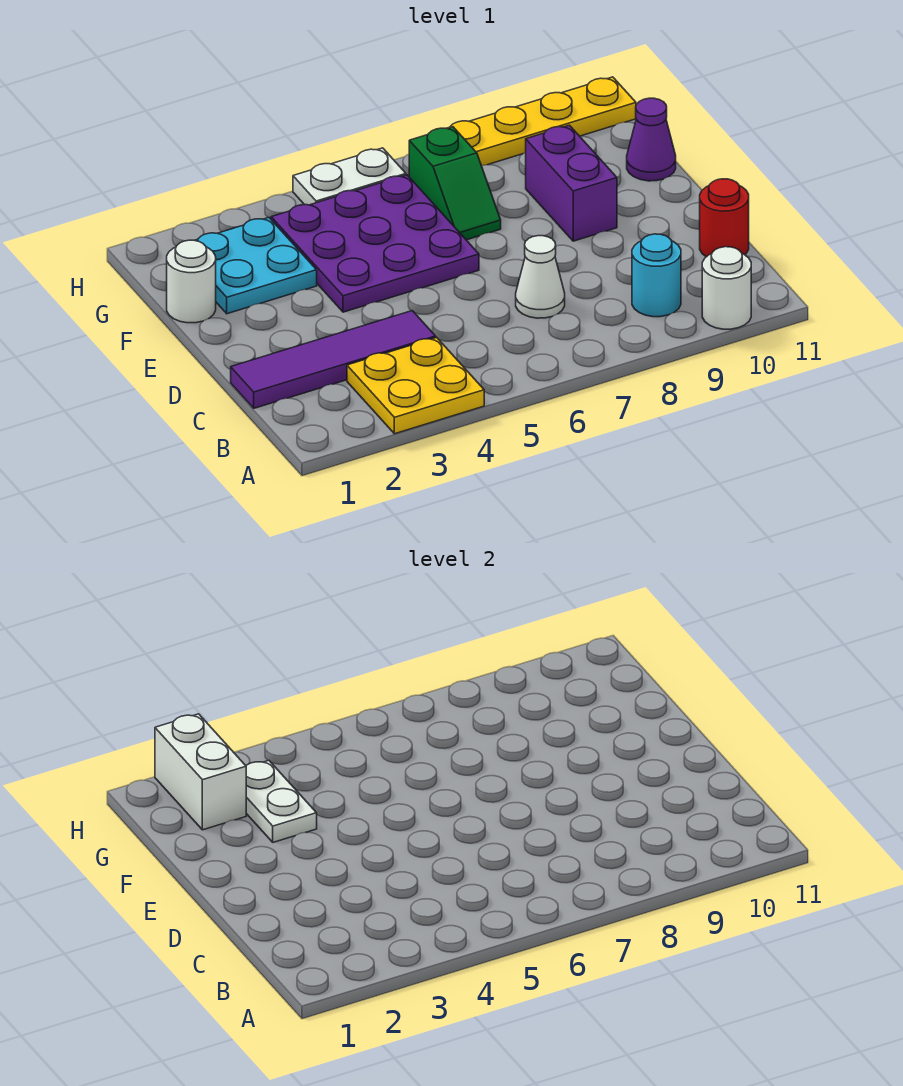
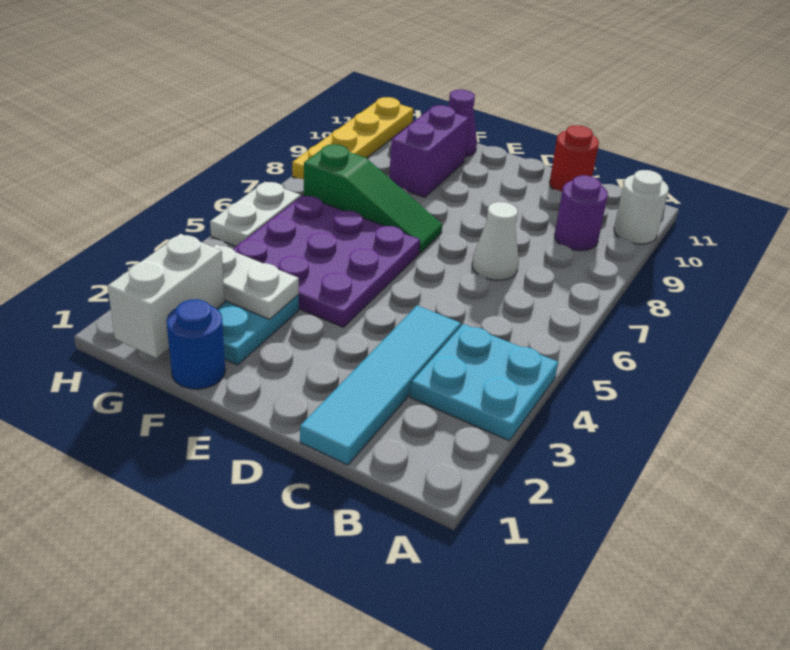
yellow 2x2 plate [347,337,484,434] -> cyan 2x2 plate [411,324,558,441]
cyan 1x1 round brick [632,234,681,317] -> purple 1x1 round brick [555,175,608,251]
purple 1x4 tile [231,311,436,408] -> cyan 1x4 tile [300,306,461,465]
purple 1x2 brick [526,125,617,241] -> purple 1x2 brick turned to [389,105,469,197]
white 1x1 round brick [167,240,216,323] -> blue 1x1 round brick [166,299,225,389]
green 1x2 slope [409,127,501,240] -> green 1x3 slope [304,144,442,253]
white 1x2 brick [155,714,246,830] -> white 1x2 brick turned to [108,234,225,358]

